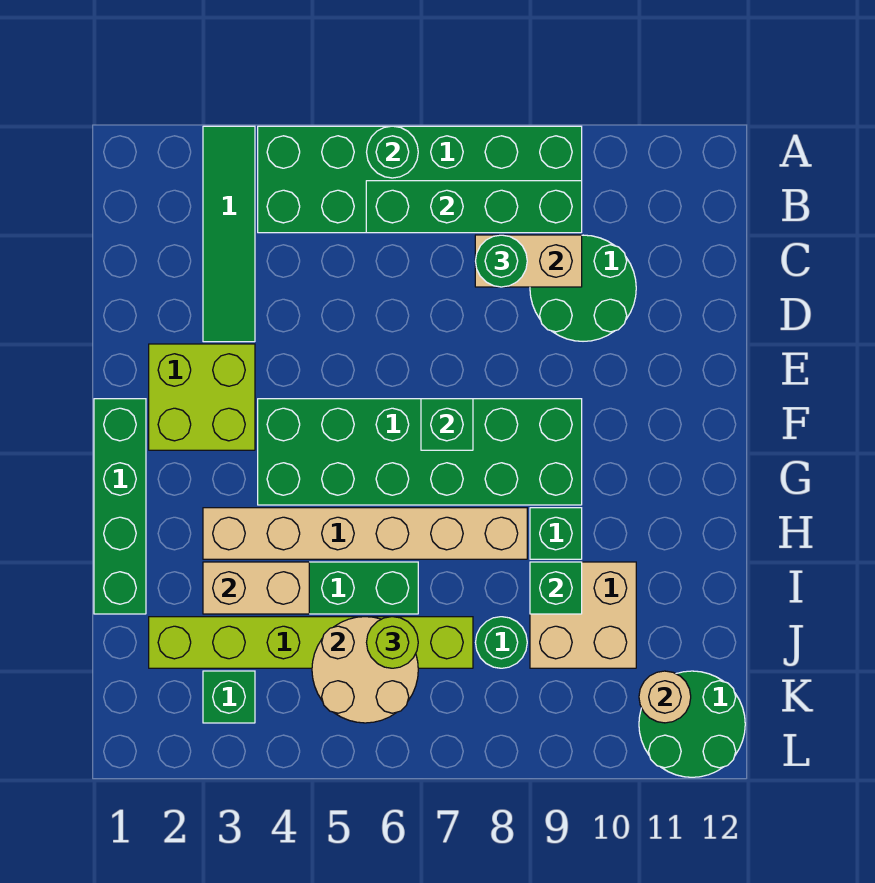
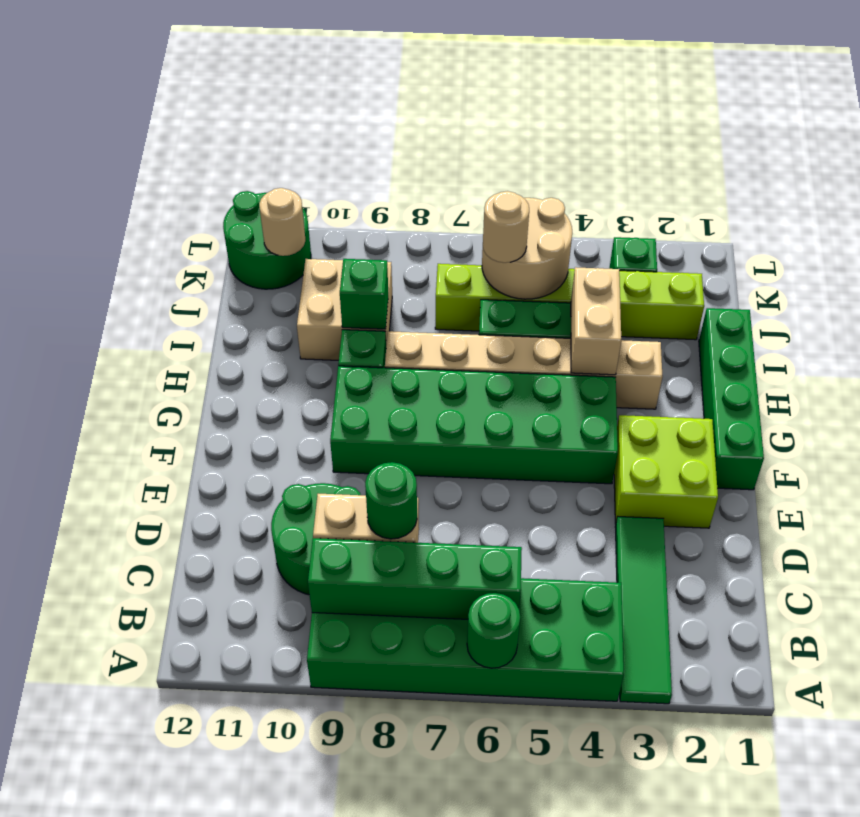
green 1x1 brick [421,399,473,450] -> none
tan 1x2 brick [203,562,309,614] -> tan 1x2 brick turned to [571,267,621,375]
lime 1x1 round brick [367,617,418,668] -> tan 1x1 round brick [483,191,529,263]
green 1x1 round brick [476,617,527,668] -> none

